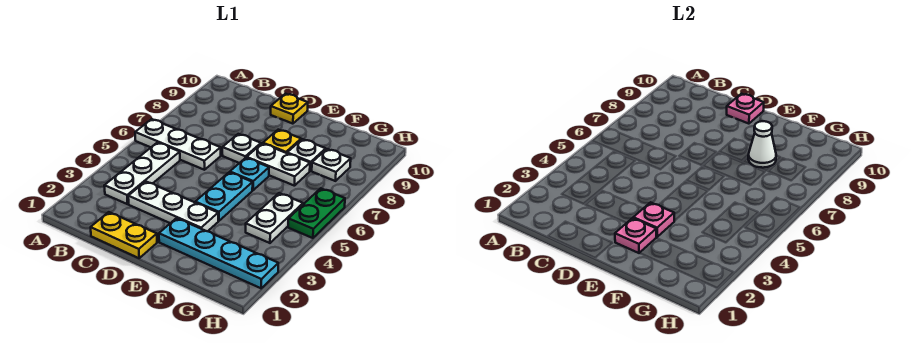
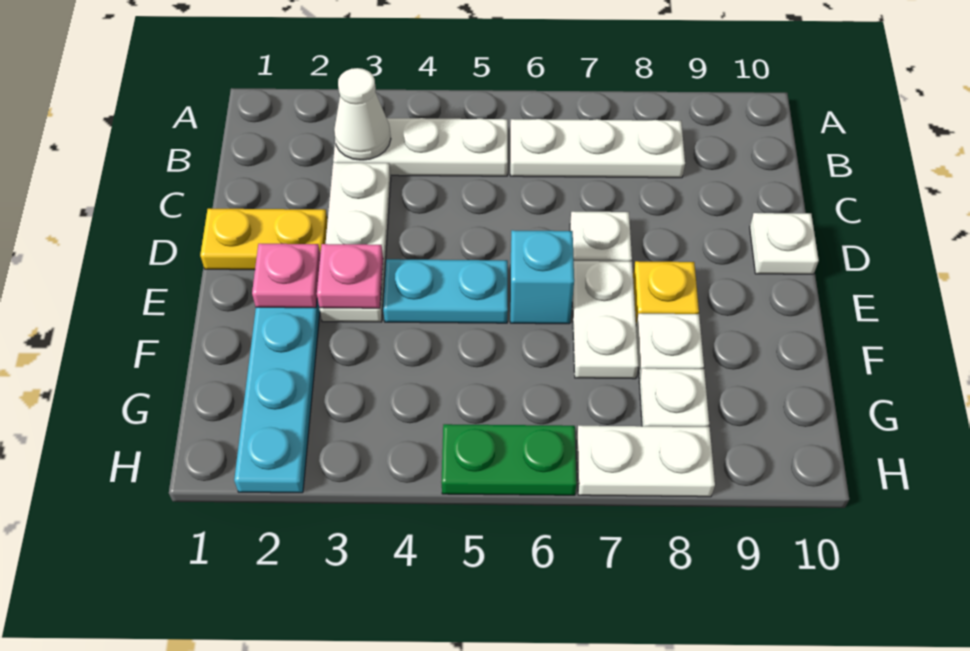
white 1x3 plate [135,119,221,170] -> white 1x3 plate turned to [510,119,685,178]
yellow 1x2 plate [91,212,157,258] -> yellow 1x2 plate turned to [200,209,328,270]
yellow 1x1 plate [271,94,308,124] -> white 1x1 plate [750,213,819,274]
pink 1x1 plate [727,94,764,124] -> none
cyan 1x1 plate [230,158,269,190] -> cyan 1x1 brick [510,230,574,324]
white 1x1 cone [748,121,776,168] -> white 1x1 cone moved to [334,68,391,160]
white 1x2 plate [246,193,303,243] -> white 1x2 plate moved to [577,426,715,497]

